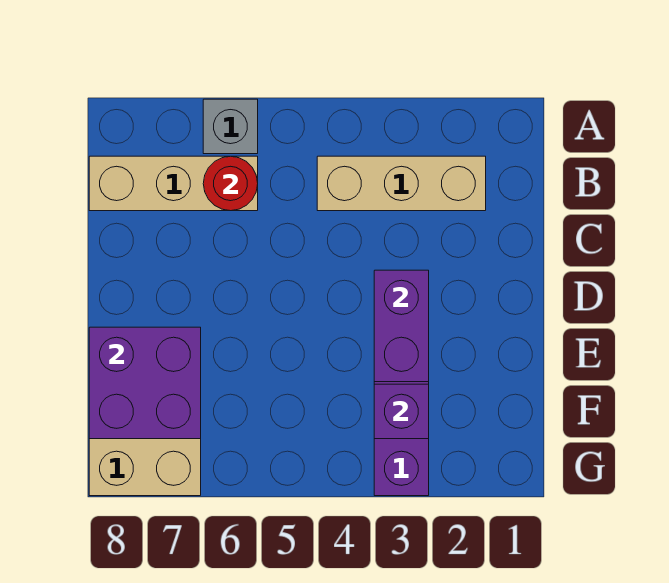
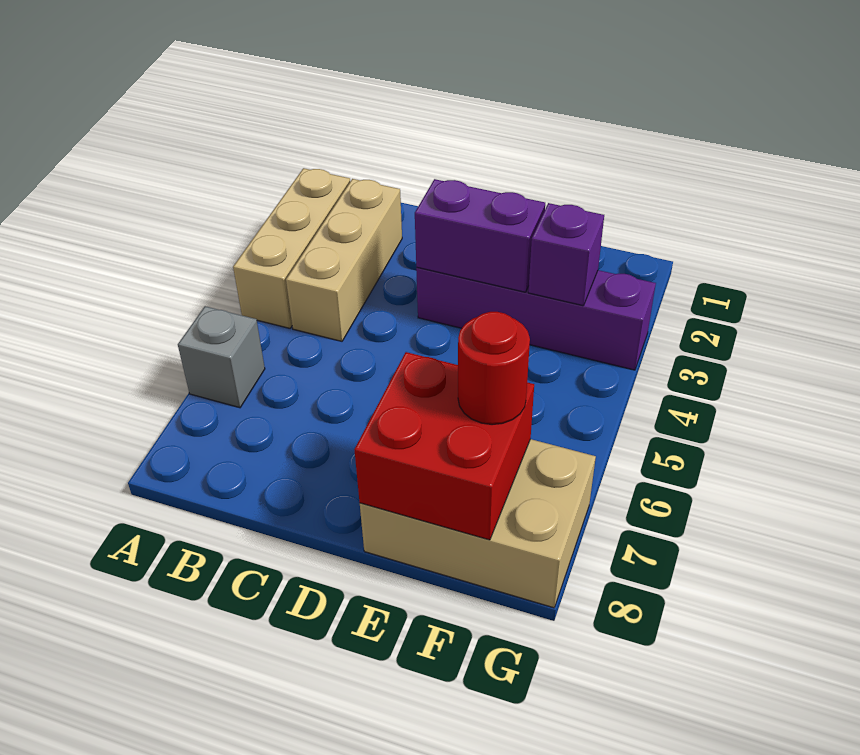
tan 1x3 brick [89,156,258,211] -> tan 1x3 brick moved to [233,168,350,328]
red 1x1 round brick [203,156,258,211] -> red 1x1 round brick moved to [458,312,530,425]
purple 2x2 brick [89,327,201,439] -> red 2x2 brick [354,352,534,540]

